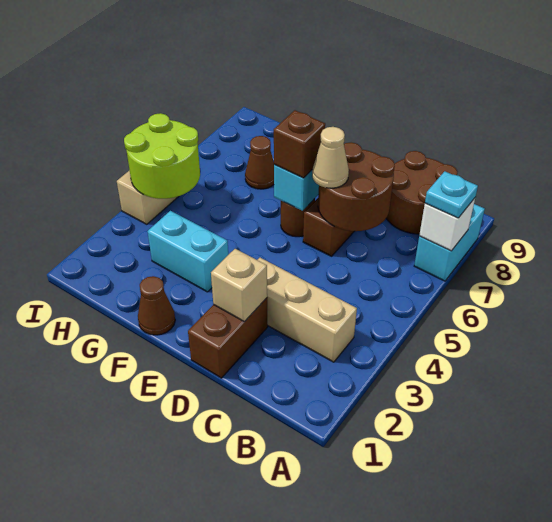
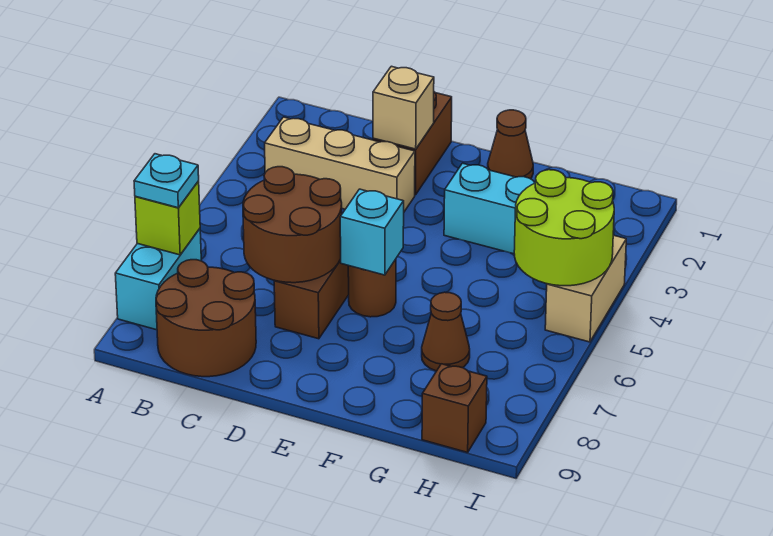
white 1x1 brick [419,198,475,251] -> lime 1x1 brick [135,181,200,255]
tan 1x1 cone [312,127,349,188] -> none
brown 1x1 brick [274,110,325,178] -> brown 1x1 brick moved to [422,364,487,452]

